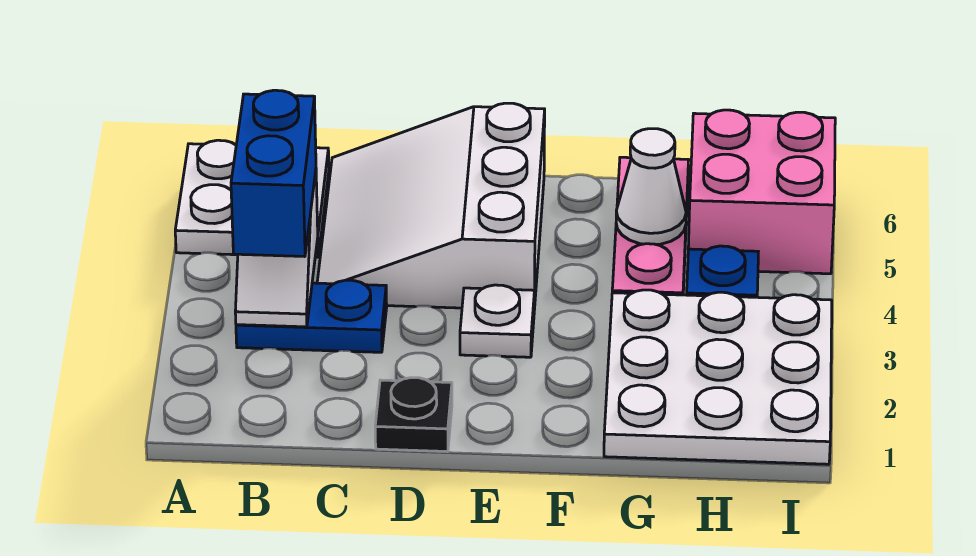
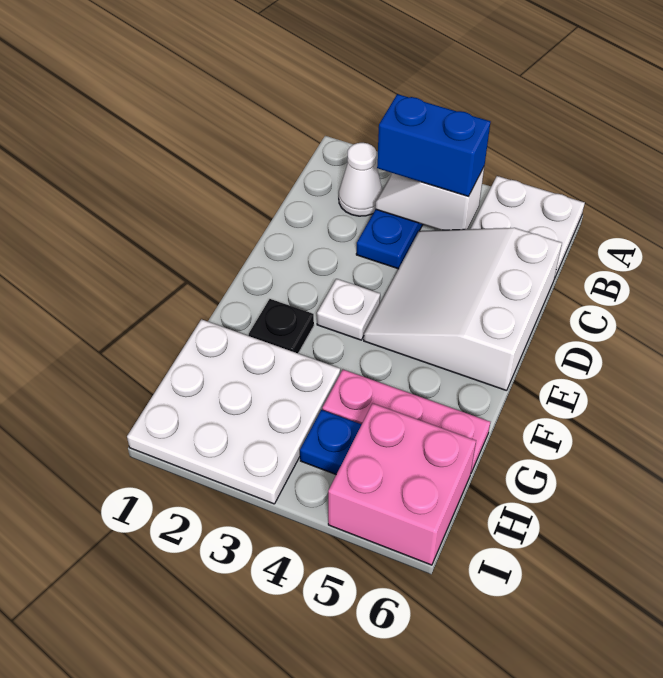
white 3x3 slope [317,103,545,310] -> white 3x3 slope turned to [364,228,562,391]
black 1x1 plate [375,378,452,452] -> black 1x1 plate moved to [249,299,314,353]
white 1x1 cone [616,129,686,245] -> white 1x1 cone moved to [339,143,383,216]

